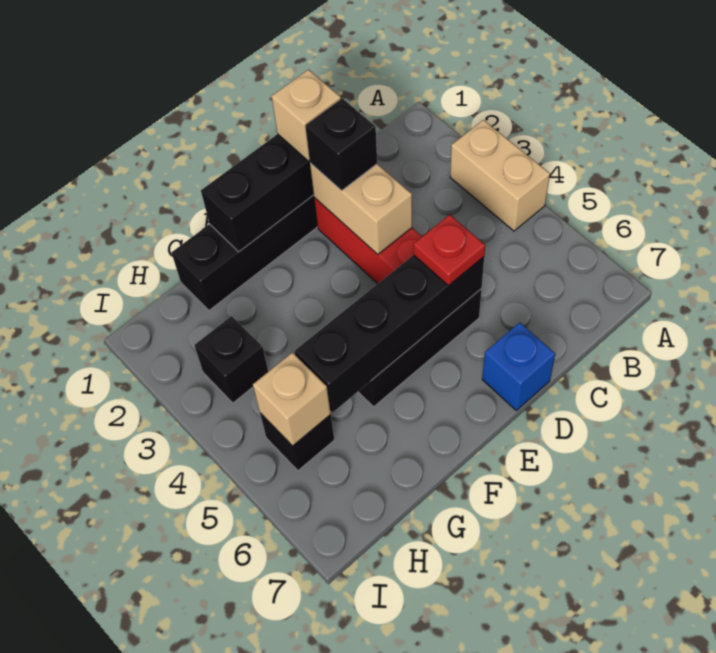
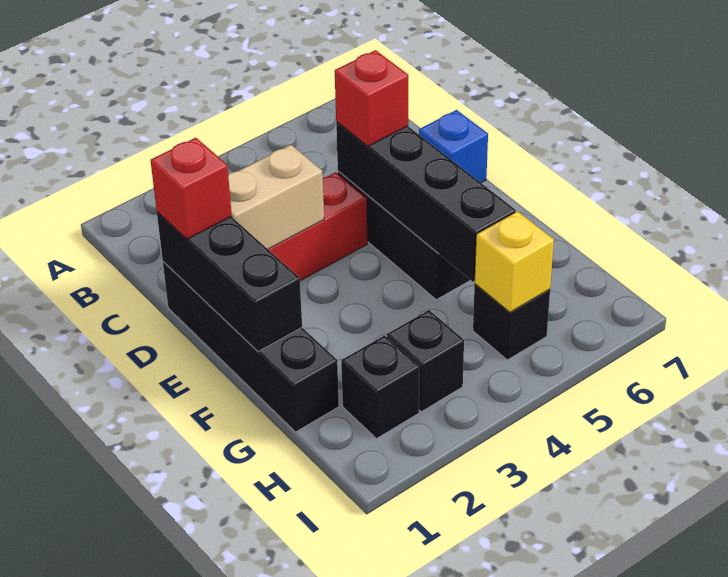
tan 1x2 brick [450,120,550,231] -> none
tan 1x1 brick [272,70,341,161] -> red 1x1 brick [150,138,232,239]
black 1x1 brick [305,98,377,191] -> black 1x1 brick moved to [341,335,419,439]
red 1x1 plate [413,215,485,286] -> red 1x1 brick [335,50,408,146]
tan 1x1 brick [253,353,331,446] -> yellow 1x1 brick [475,211,554,312]

